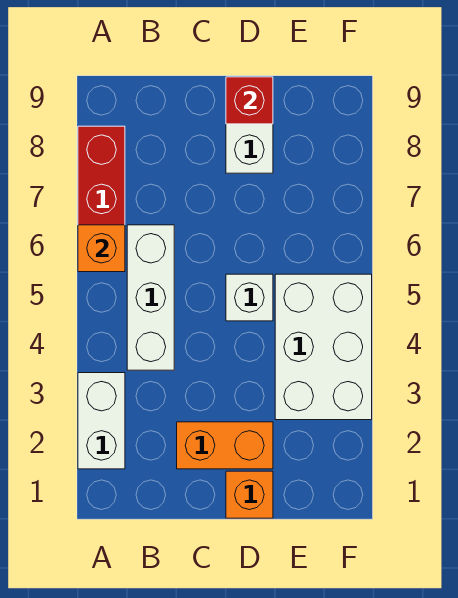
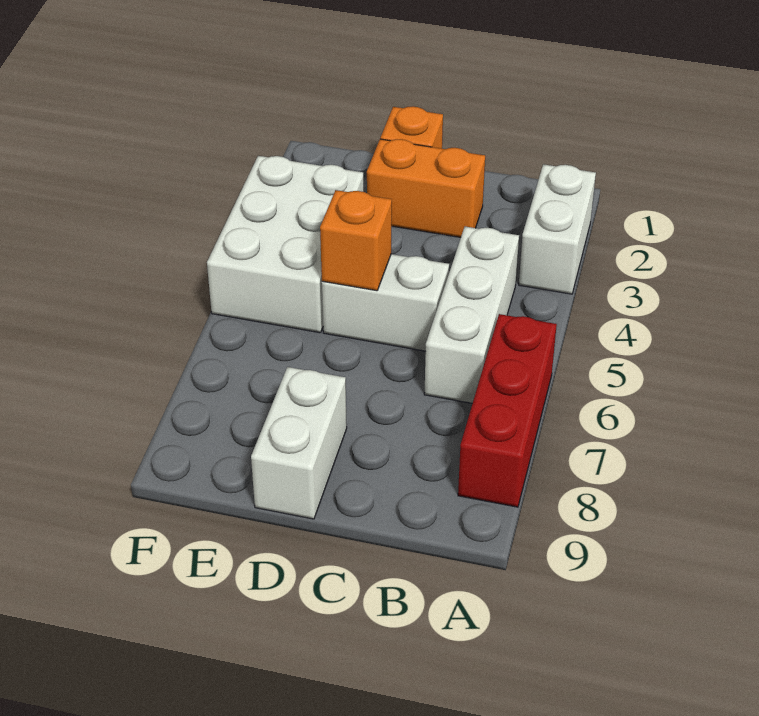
orange 1x1 brick [78,225,125,272] -> orange 1x1 brick moved to [320,190,392,291]
white 1x1 brick [226,274,273,321] -> white 1x2 brick [322,254,449,351]
red 1x1 brick [226,77,273,124] -> none

